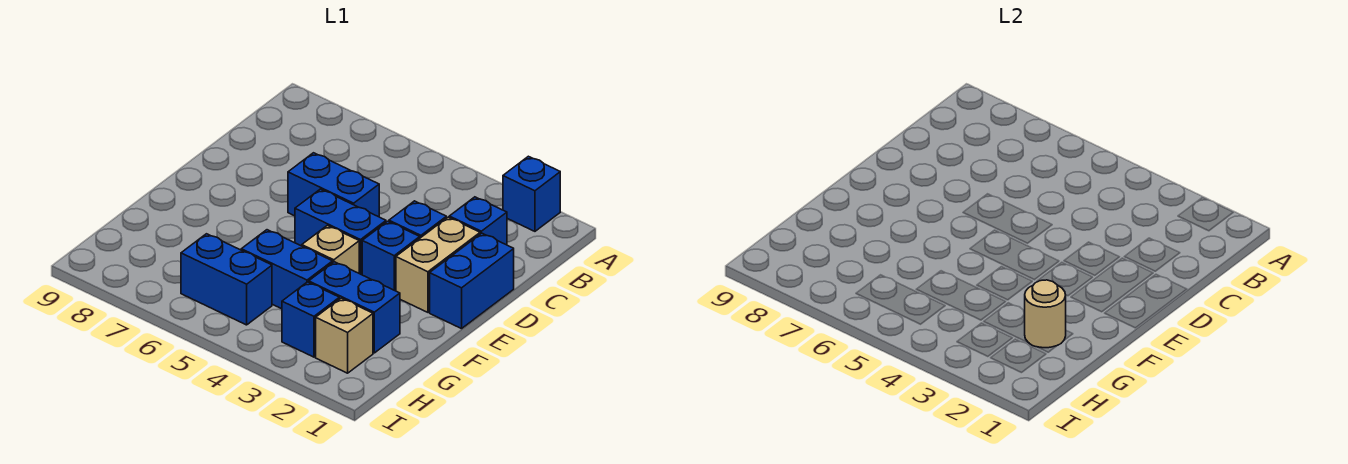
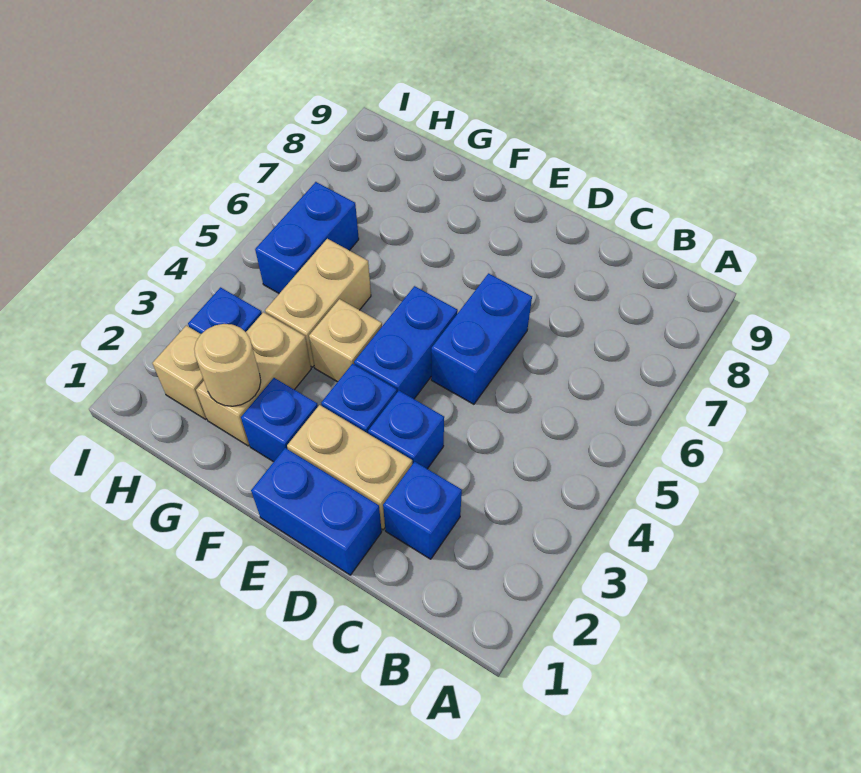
blue 1x1 brick [503,156,560,231] -> blue 1x1 brick moved to [241,378,318,462]
blue 1x2 brick [309,262,400,353] -> tan 1x2 brick [196,312,311,446]
blue 1x2 brick [241,230,333,309] -> tan 1x2 brick [265,239,371,367]

